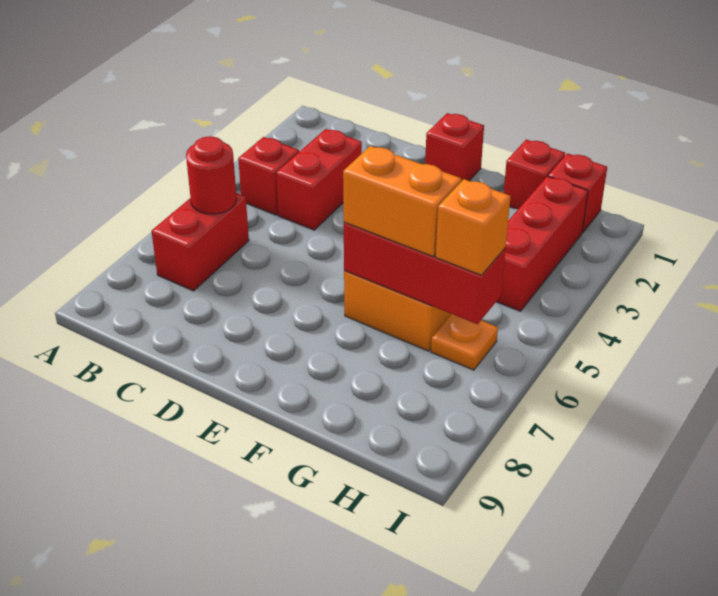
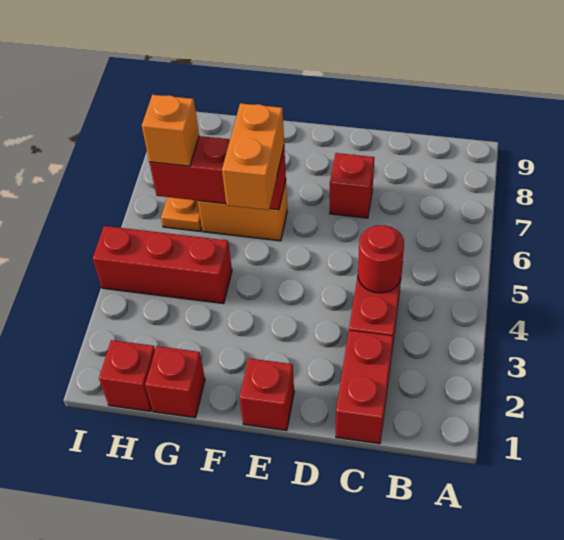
red 1x1 brick [238,137,299,215] -> red 1x1 brick moved to [330,153,374,218]
red 1x2 brick [152,193,249,291] -> red 1x2 brick moved to [336,331,393,444]
red 1x1 round brick [186,136,237,214] -> red 1x1 round brick moved to [358,225,404,293]
orange 1x2 brick [343,146,461,256] -> orange 1x2 brick turned to [222,103,284,210]
red 1x3 brick [496,176,588,311] -> red 1x3 brick turned to [93,226,232,304]

